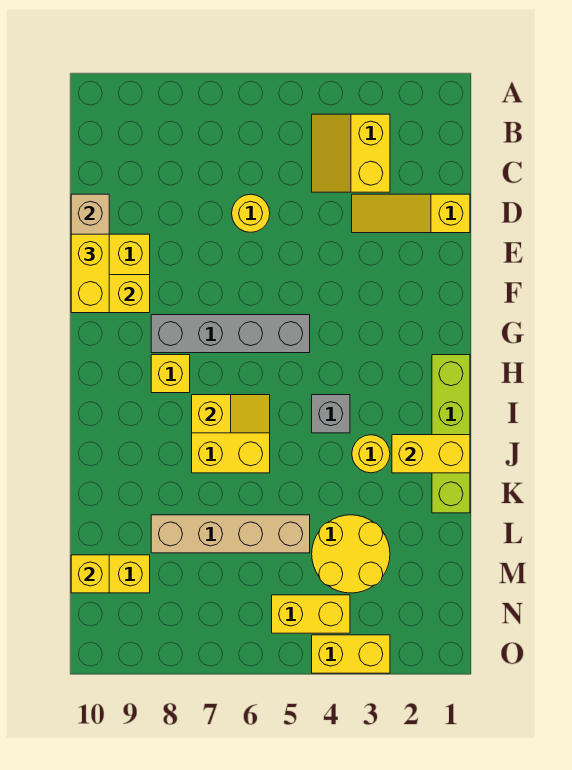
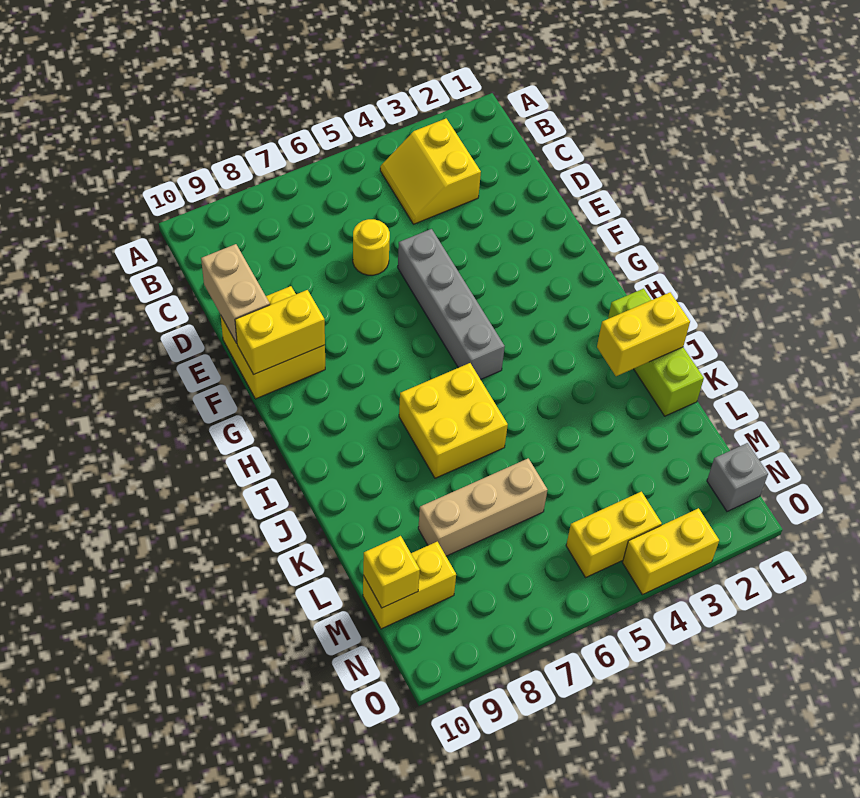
yellow 1x3 slope [352,194,470,233] -> none
yellow 1x2 brick [71,234,109,313] -> none
grey 1x4 brick [151,315,310,353] -> grey 1x4 brick turned to [398,229,505,380]
lime 1x4 brick [432,355,470,513] -> lime 1x3 brick [608,288,704,416]
yellow 1x1 brick [151,355,190,393] -> none
grey 1x1 brick [312,395,350,433] -> grey 1x1 brick moved to [707,443,768,511]
yellow 1x2 slope [192,395,270,433] -> none
yellow 1x1 round brick [352,435,390,473] -> none
yellow 2x2 round brick [312,515,390,593] -> none
tan 1x4 brick [151,515,310,553] -> tan 1x3 brick [418,458,547,556]

